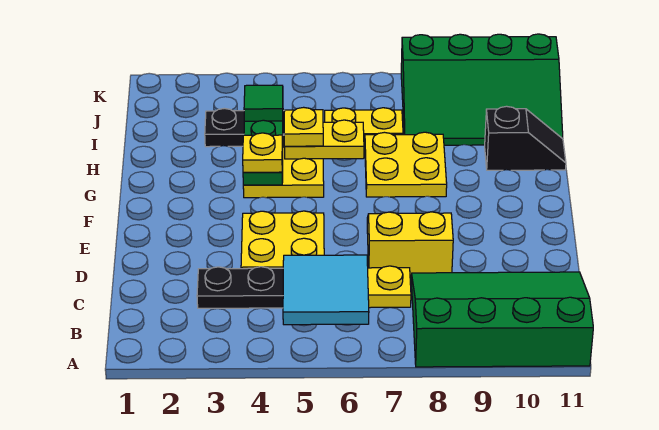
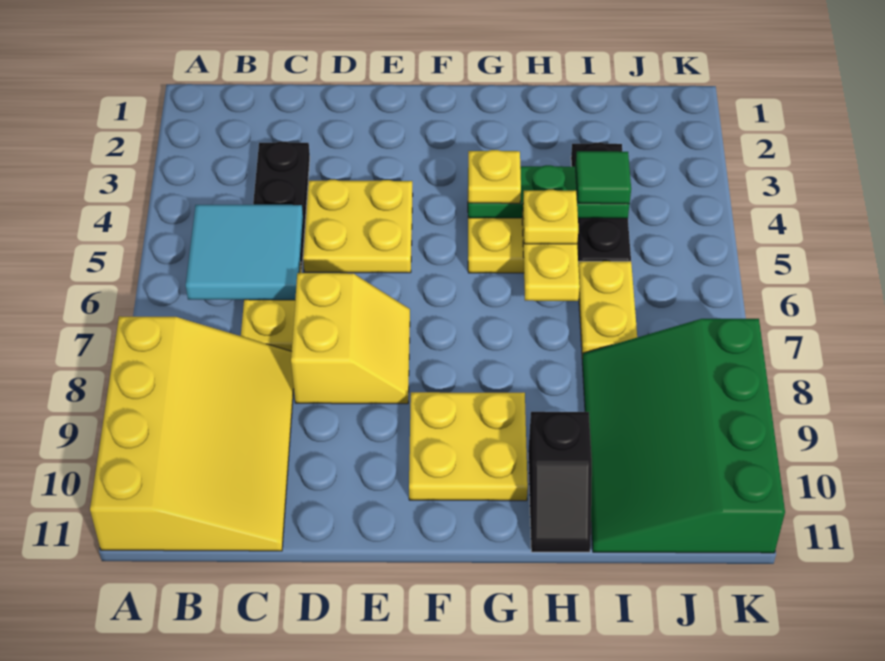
green 3x4 slope [411,272,593,367] -> yellow 3x4 slope [90,316,294,551]
yellow 2x2 plate [365,132,447,197] -> yellow 2x2 plate moved to [409,392,528,501]

